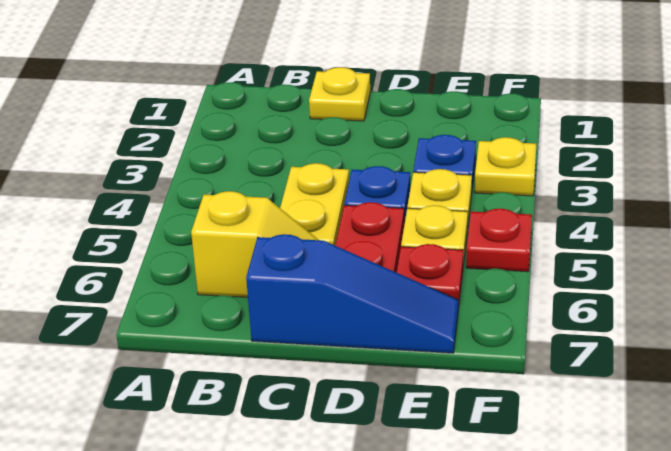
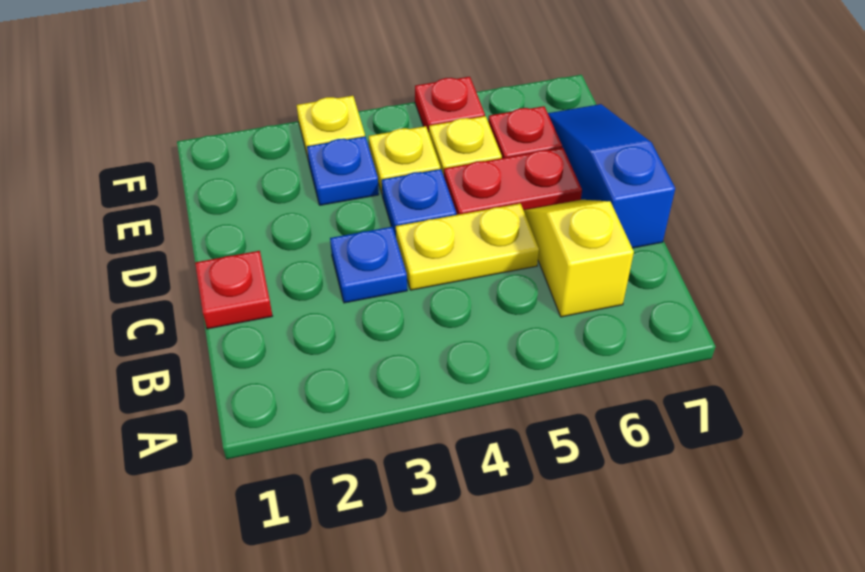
yellow 1x1 plate [309,67,370,121] -> red 1x1 plate [195,251,272,329]
none -> blue 1x1 plate [330,227,407,303]

